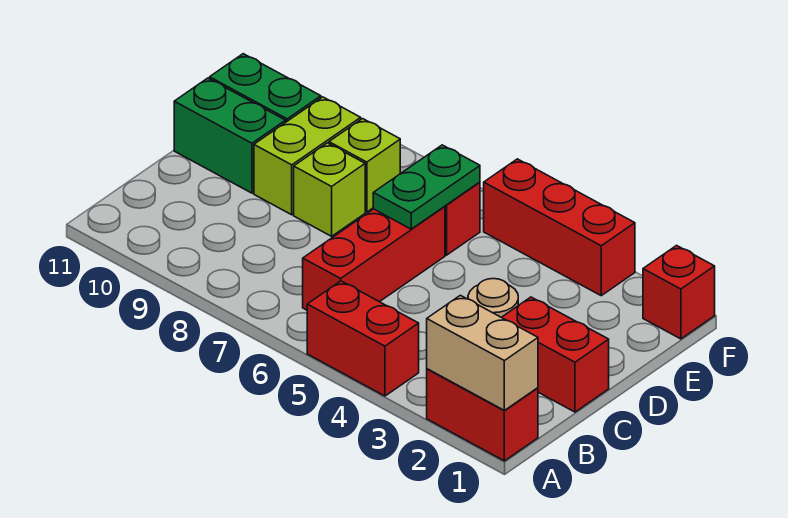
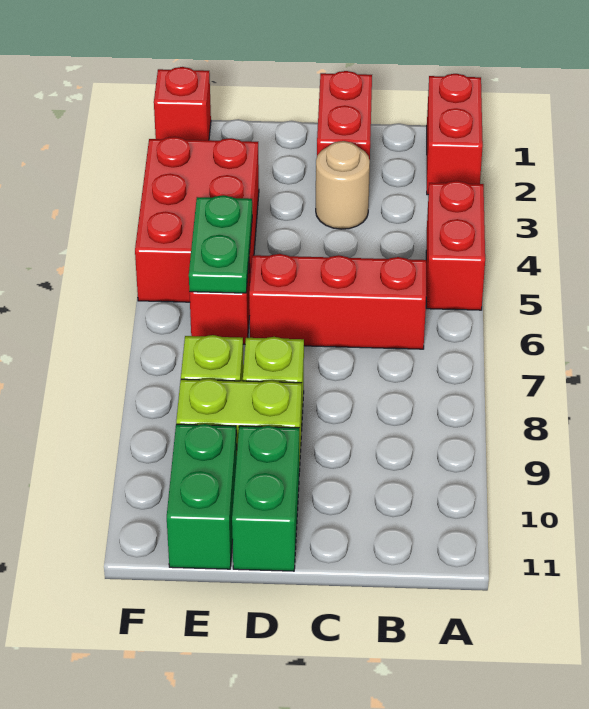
tan 1x2 brick [427,295,538,410] -> none
green 1x2 plate [373,145,480,229] -> green 1x2 plate turned to [189,195,252,293]
red 1x3 brick [484,159,635,296] -> red 2x3 brick [135,137,259,302]

